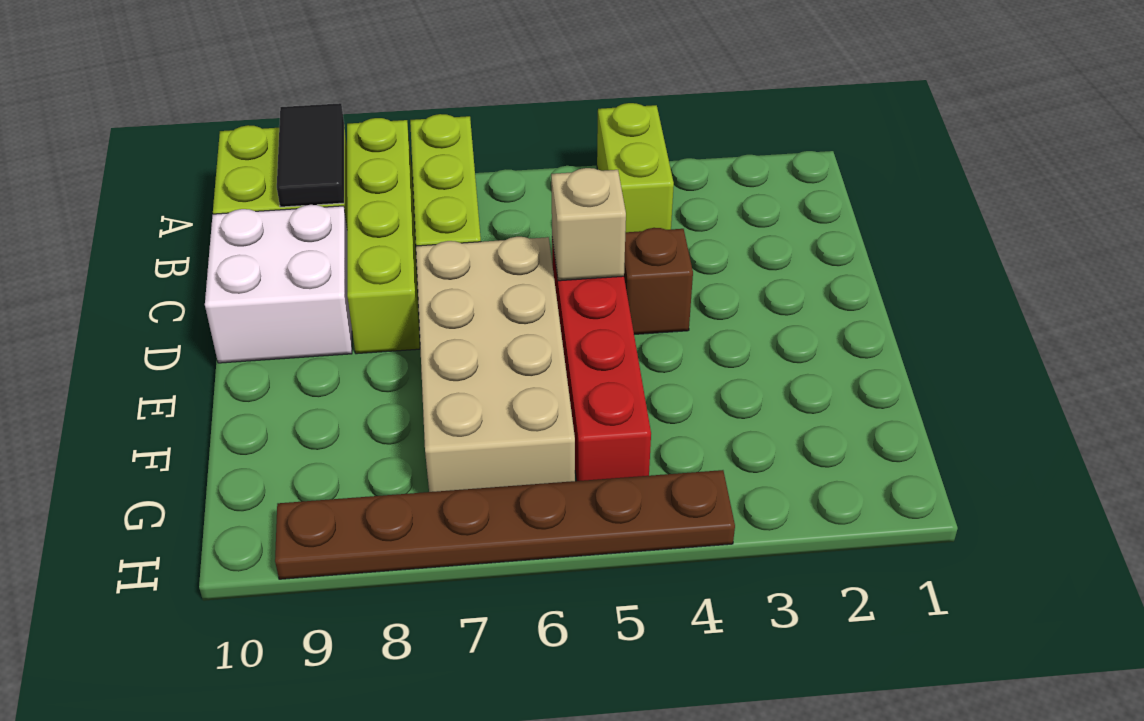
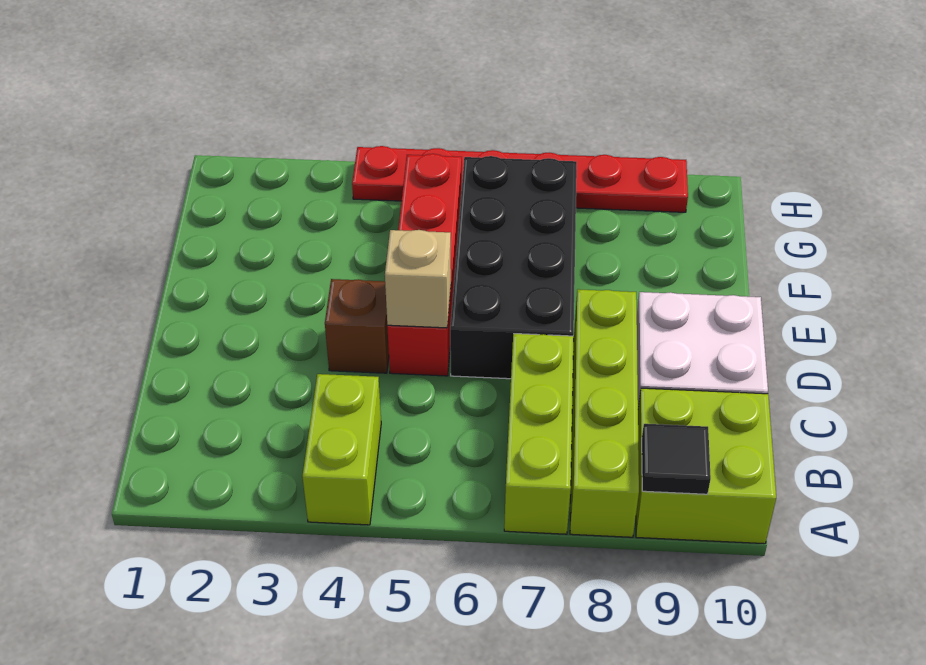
black 1x2 tile [277,103,344,207] -> black 1x1 tile [642,424,711,494]
tan 2x4 brick [416,237,575,492] -> black 2x4 brick [450,156,577,379]
brown 1x6 plate [275,470,735,579] -> red 1x6 plate [352,146,688,212]

